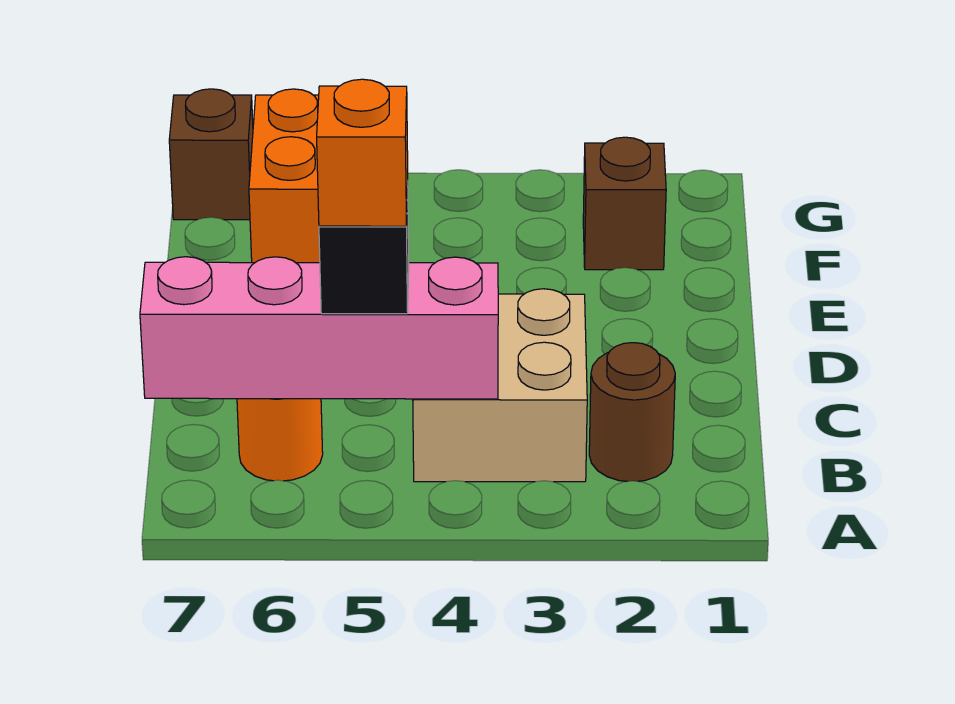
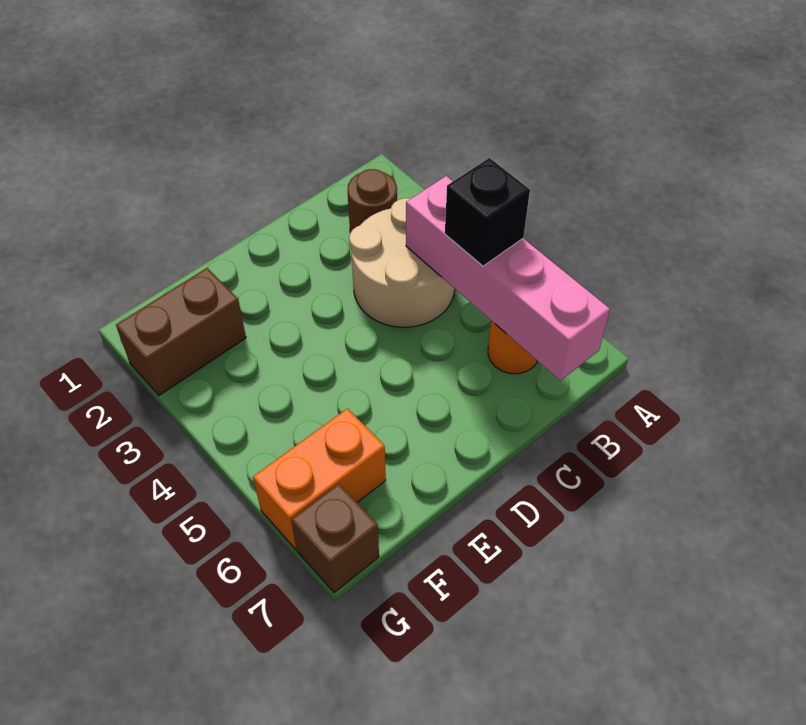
tan 2x2 brick [413,289,587,482] -> tan 2x2 round brick [349,198,455,327]
orange 1x1 brick [317,79,408,226] -> none
brown 1x1 brick [583,137,666,270] -> brown 1x2 brick [116,268,246,395]

